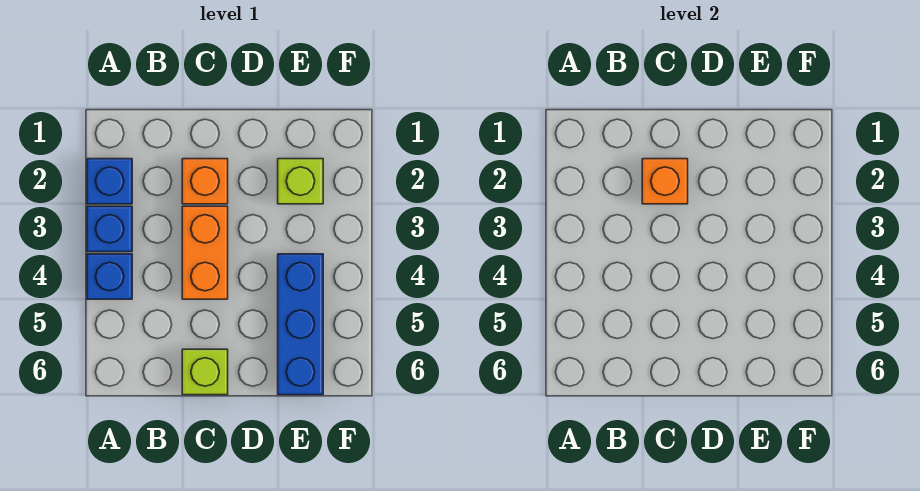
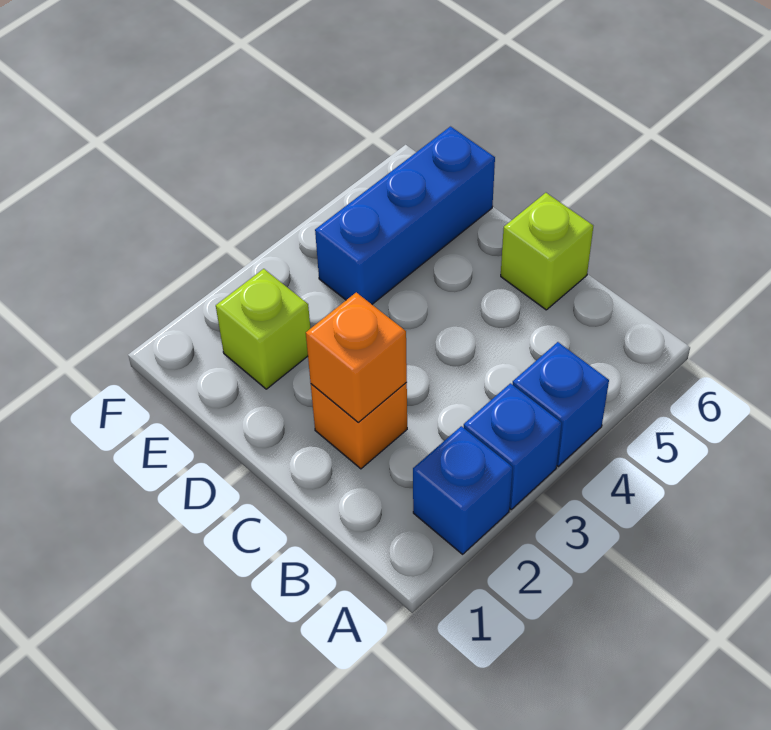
orange 1x2 brick [182,206,228,299] -> none

